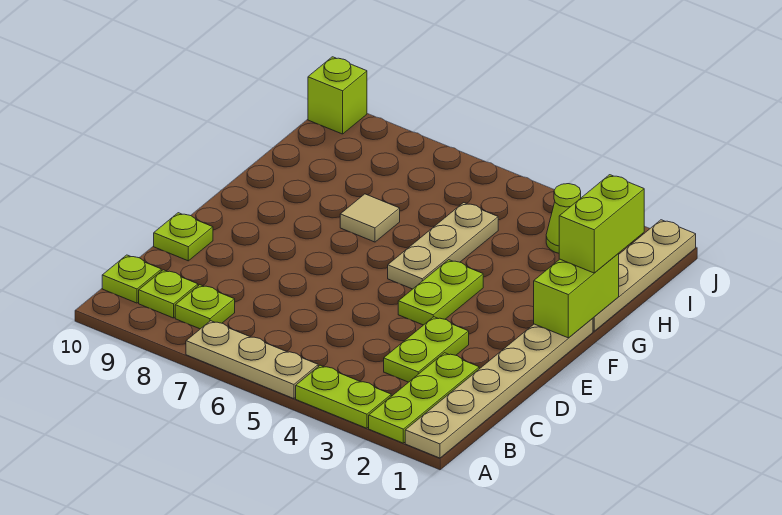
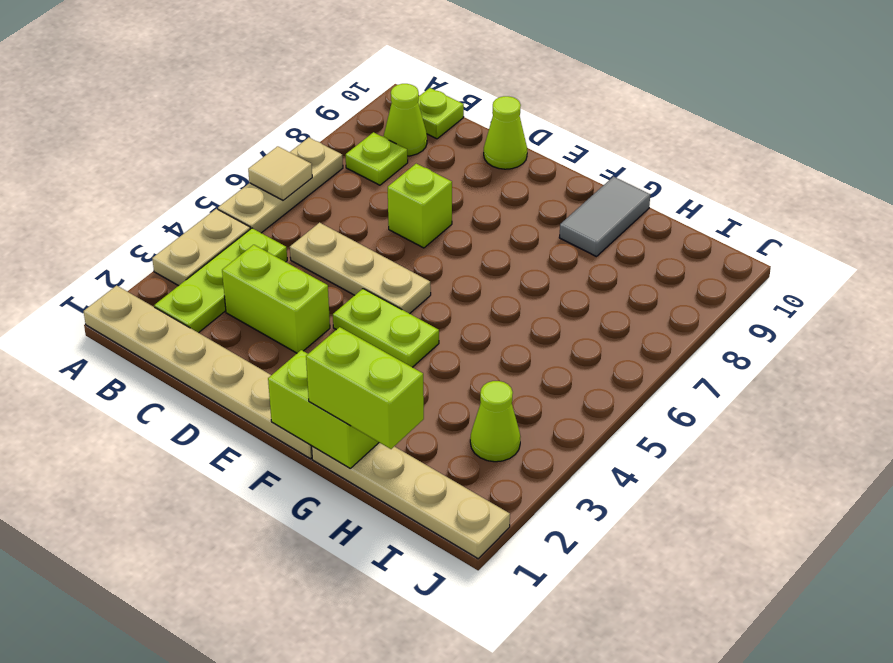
lime 1x3 plate [369,353,479,443] -> lime 1x3 plate turned to [154,228,287,333]
lime 1x2 plate [296,365,391,428] -> tan 1x2 plate [152,209,250,286]
lime 1x1 plate [139,270,198,318] -> lime 1x1 cone [384,84,427,156]
lime 1x2 plate [384,317,469,382] -> lime 1x2 brick [222,245,330,353]
lime 1x1 plate [154,213,213,261] -> lime 1x1 cone [484,96,527,169]
tan 1x3 plate [388,203,498,289] -> tan 1x3 plate moved to [290,222,431,314]
tan 1x1 tile [340,194,400,242] -> tan 1x1 tile moved to [248,146,312,200]
none -> grey 1x2 tile [559,177,650,257]
lime 1x1 brick [308,57,367,134] -> lime 1x1 brick moved to [388,164,452,248]

